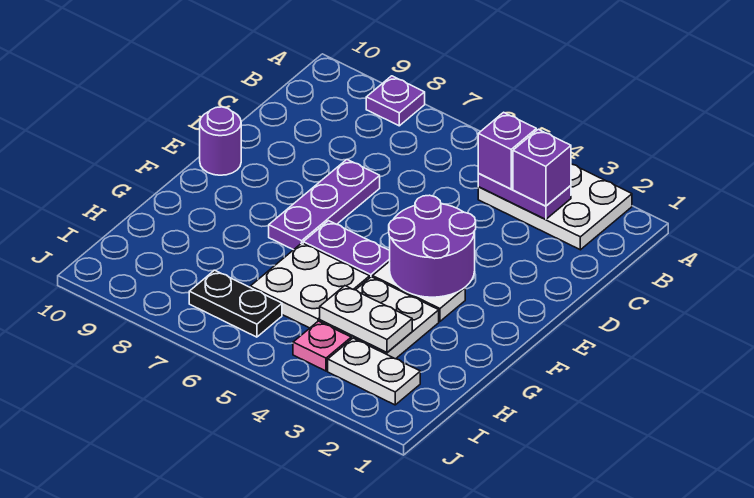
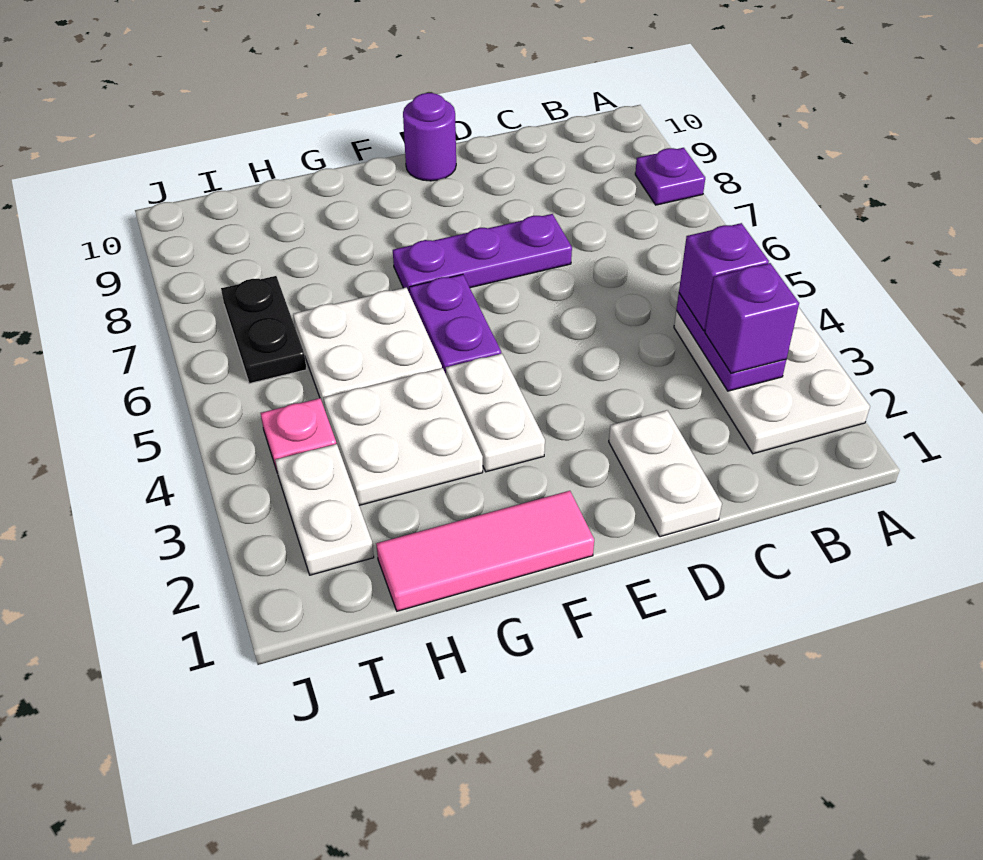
purple 2x2 round brick [389,195,476,297] -> none
none -> pink 1x3 tile [376,491,594,611]
white 1x2 plate [320,286,412,352] -> white 1x2 plate moved to [609,410,722,537]

